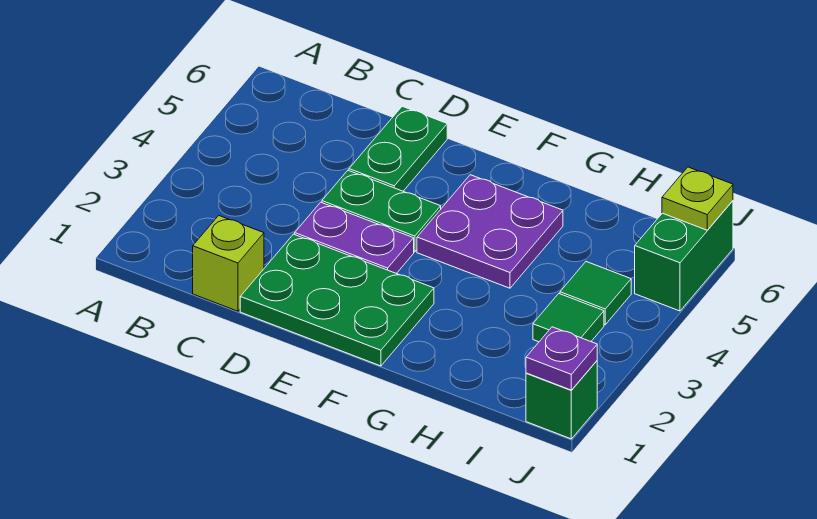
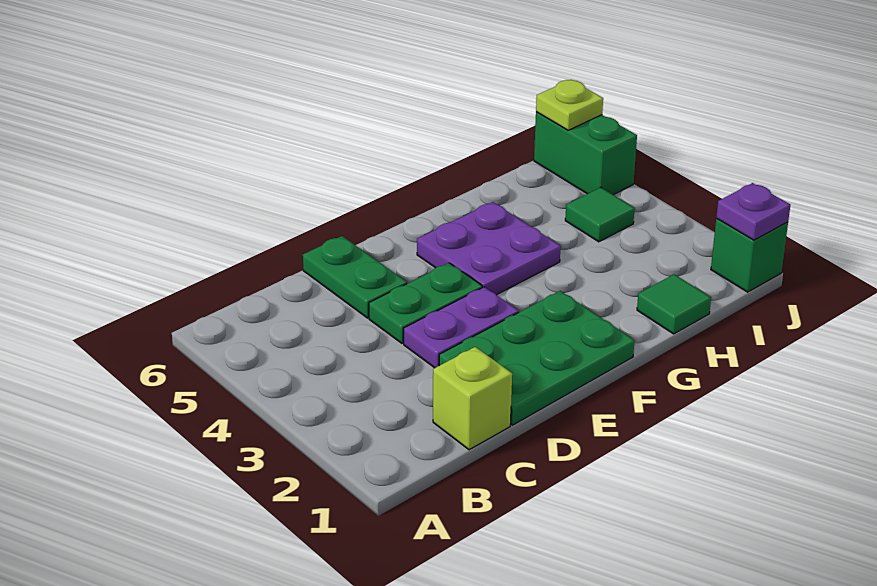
green 1x1 tile [533,294,604,342] -> green 1x1 tile moved to [637,274,711,334]

